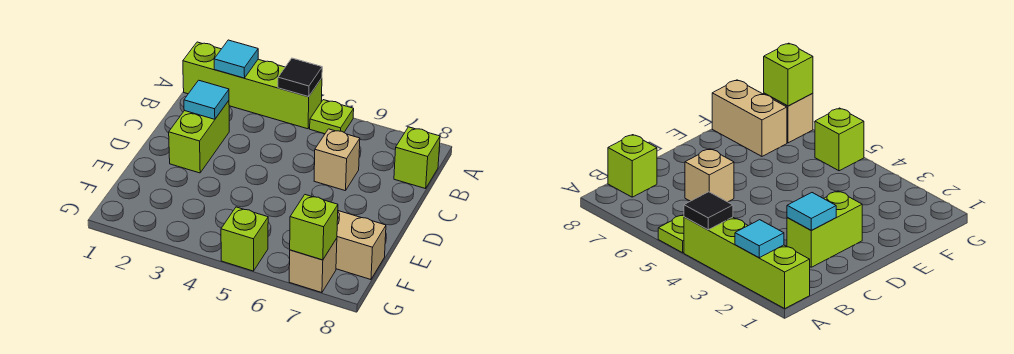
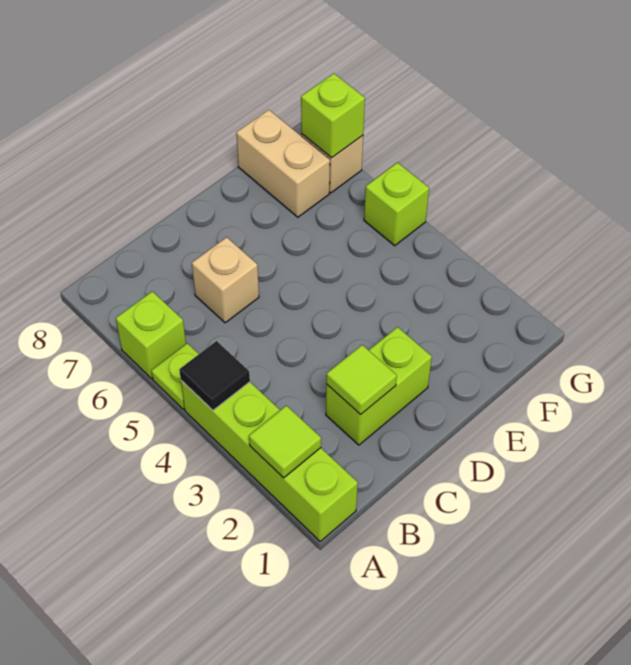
cyan 1x1 tile [214,40,258,78] -> lime 1x1 tile [249,405,321,478]
lime 1x1 brick [394,127,440,189] -> lime 1x1 brick moved to [116,291,186,379]
cyan 1x1 tile [184,80,229,119] -> lime 1x1 tile [326,345,397,415]

